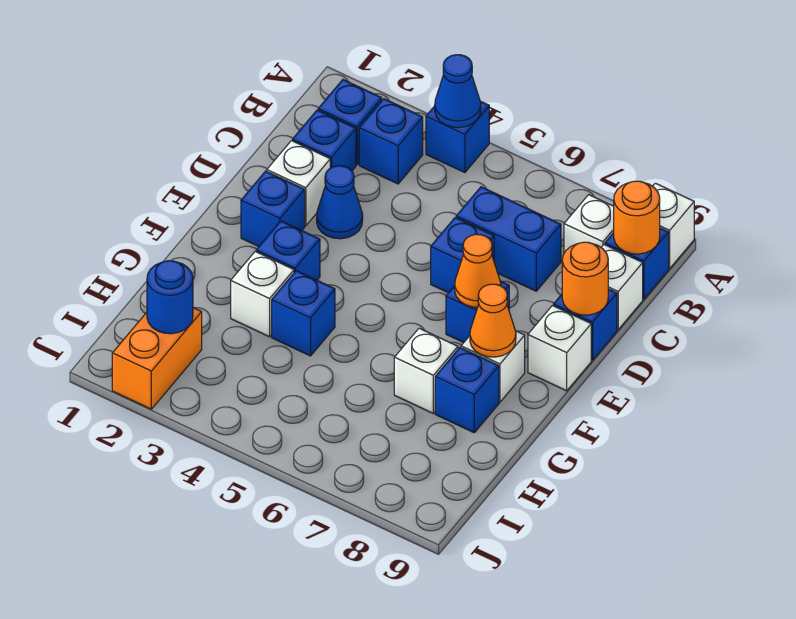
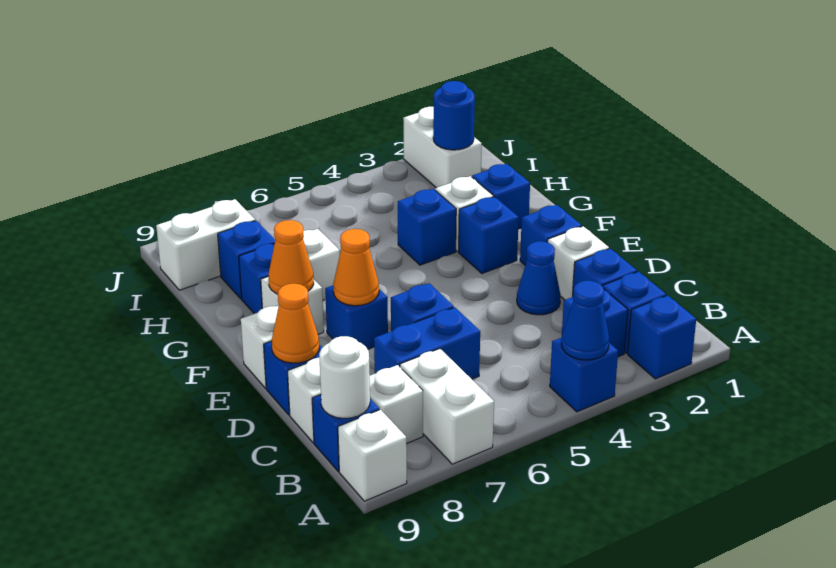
none -> blue 1x1 brick [628,295,696,379]
none -> white 1x2 brick [400,349,494,464]
orange 1x1 round brick [614,181,660,254] -> white 1x1 round brick [319,336,370,418]
orange 1x1 round brick [562,242,608,315] -> orange 1x1 cone [272,284,319,363]
none -> blue 1x1 brick [472,164,530,229]
none -> blue 1x1 brick [218,221,275,299]
orange 1x2 brick [112,308,202,409] -> white 1x2 brick [403,107,482,188]
none -> white 1x2 brick [156,199,255,290]

